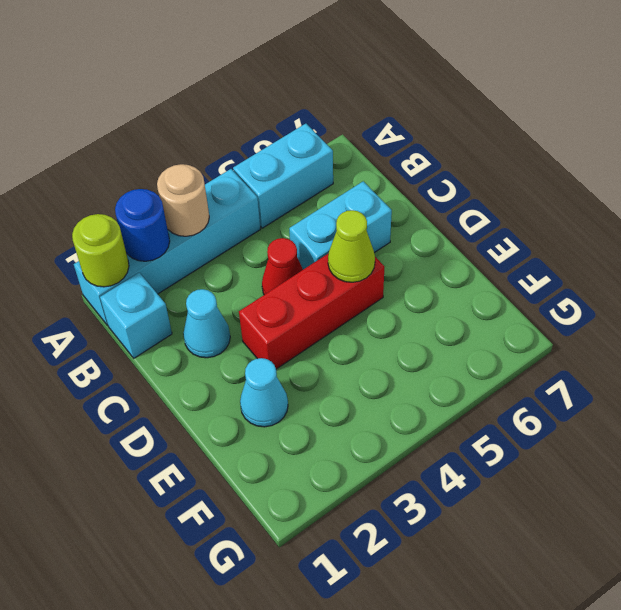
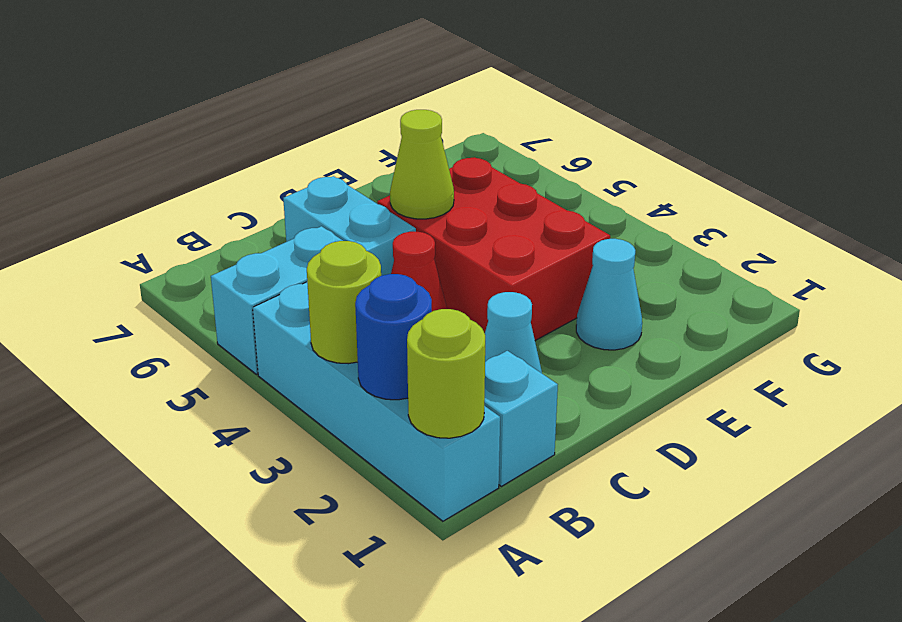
tan 1x1 round brick [157,164,209,236] -> lime 1x1 round brick [307,241,381,364]
cyan 1x2 brick [233,124,333,228] -> cyan 1x2 brick turned to [211,226,343,374]
red 1x3 brick [239,253,384,369] -> red 2x3 brick [377,157,610,341]

